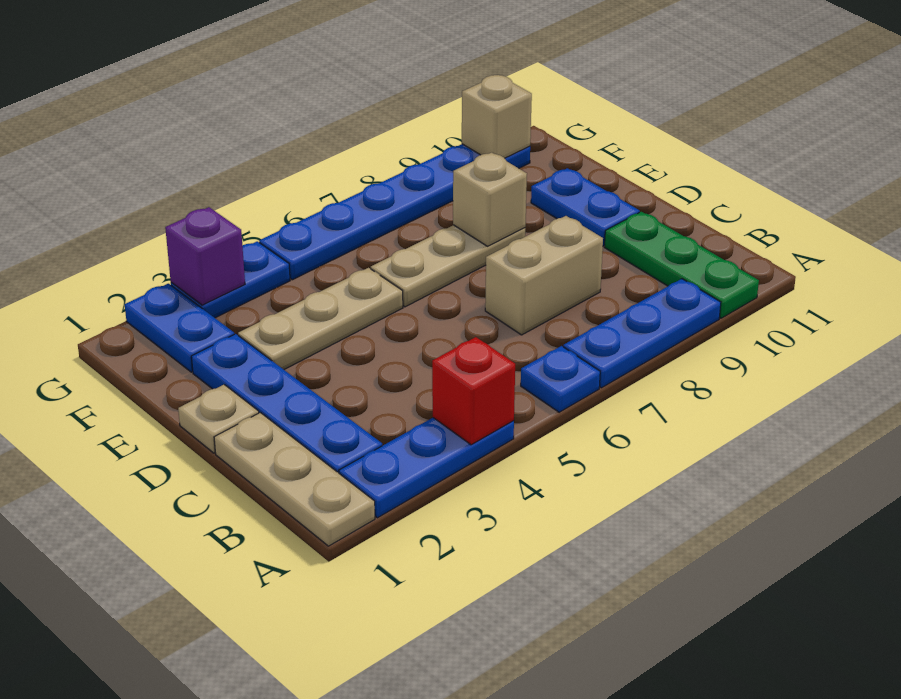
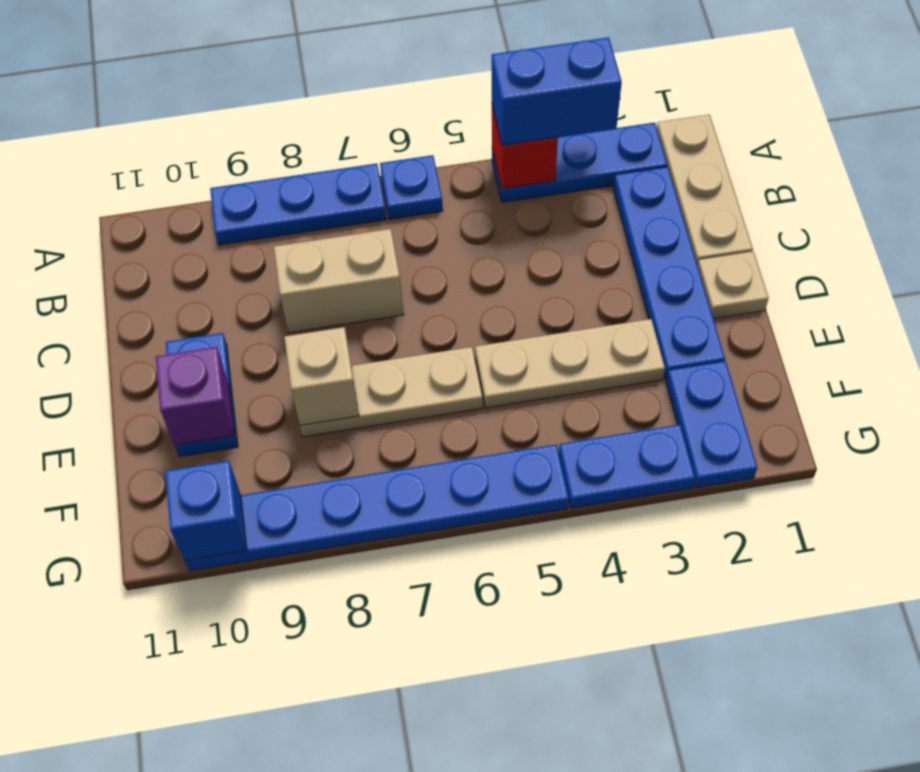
none -> blue 1x2 brick [492,37,622,145]
green 1x3 plate [604,212,759,318] -> none
purple 1x1 brick [165,207,245,305] -> purple 1x1 brick moved to [156,347,234,445]
tan 1x1 brick [462,75,532,158] -> blue 1x1 brick [165,461,247,561]

